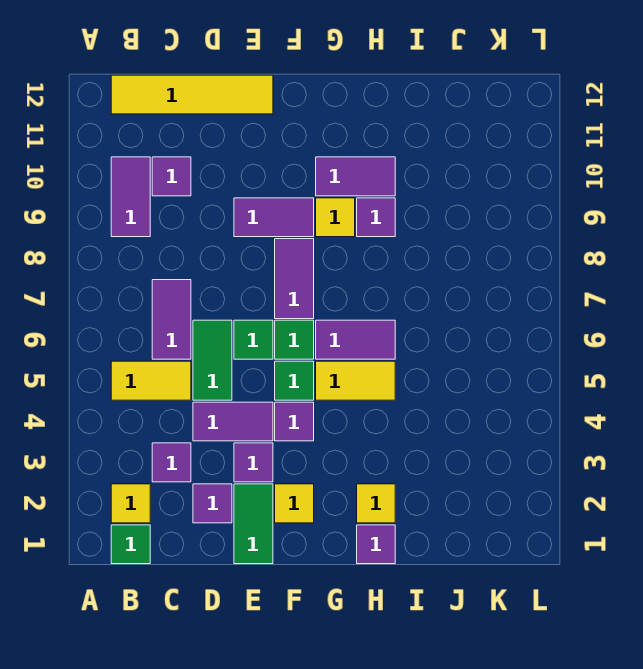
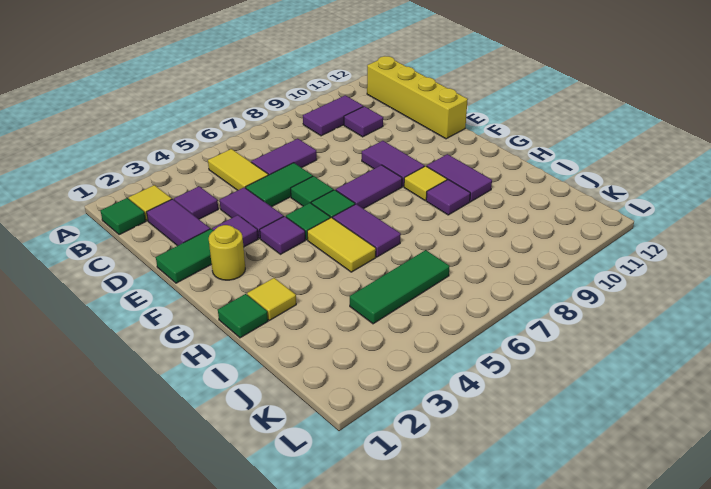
yellow 1x4 tile [111,75,273,114] -> yellow 1x4 brick [367,56,468,139]
purple 1x1 tile [193,484,232,523] -> purple 1x2 tile [147,199,210,246]
yellow 1x1 tile [275,484,314,523] -> yellow 1x1 round brick [209,225,245,280]
purple 1x1 tile [357,525,395,564] -> green 1x1 tile [218,294,268,338]
none -> green 1x3 tile [350,250,450,324]

